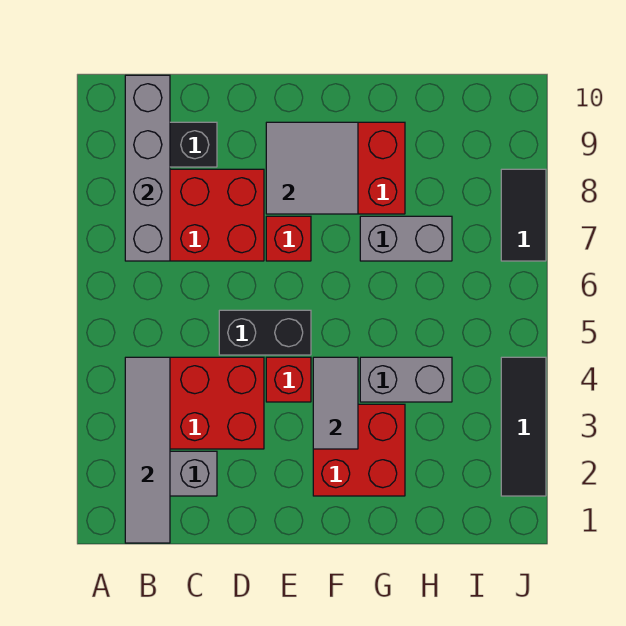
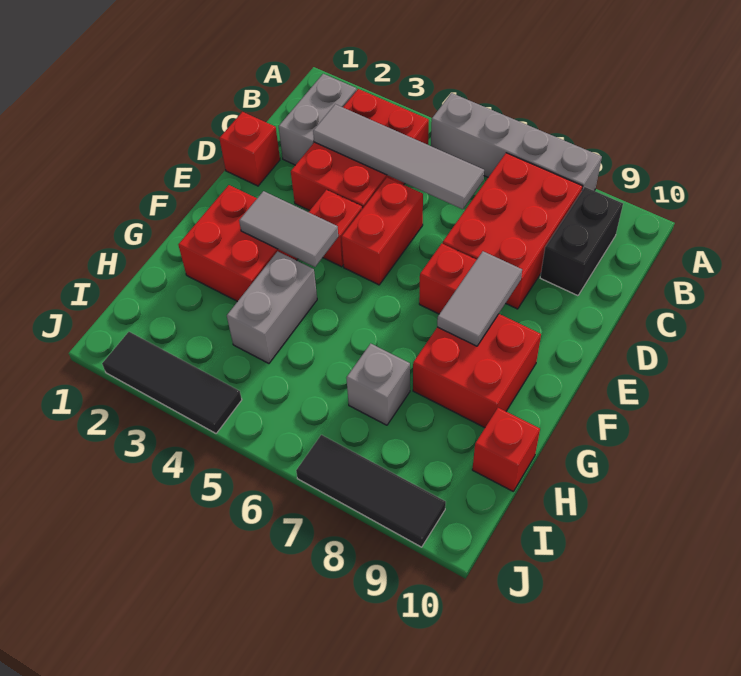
grey 1x4 tile [125,357,170,543] -> grey 1x4 tile moved to [313,104,484,209]
grey 1x4 brick [125,75,170,261] -> grey 1x4 brick moved to [431,93,602,191]
none -> red 1x1 brick [219,112,280,186]
black 1x2 brick [219,310,311,355] -> red 1x2 brick [341,177,423,285]
grey 2x2 tile [266,122,358,214] -> grey 1x2 tile [437,251,522,346]
grey 1x2 brick [360,216,452,261] -> grey 1x1 brick [347,344,410,425]
none -> red 1x1 brick [472,408,540,491]
black 1x2 tile [501,169,546,261] -> black 1x3 tile [296,435,446,547]

